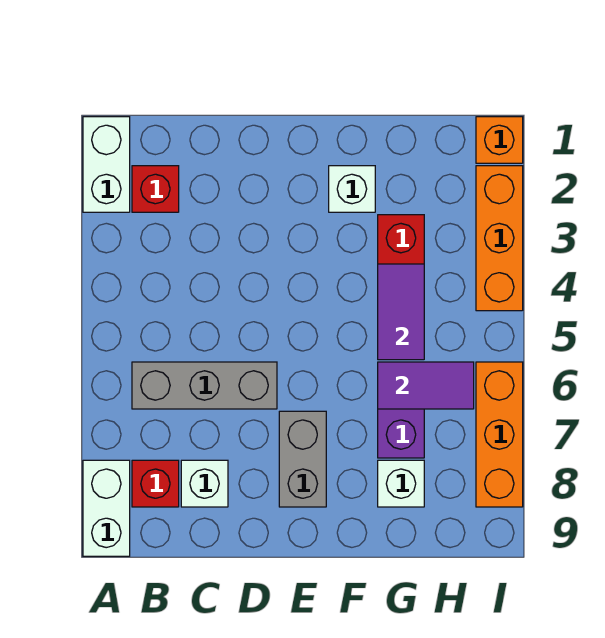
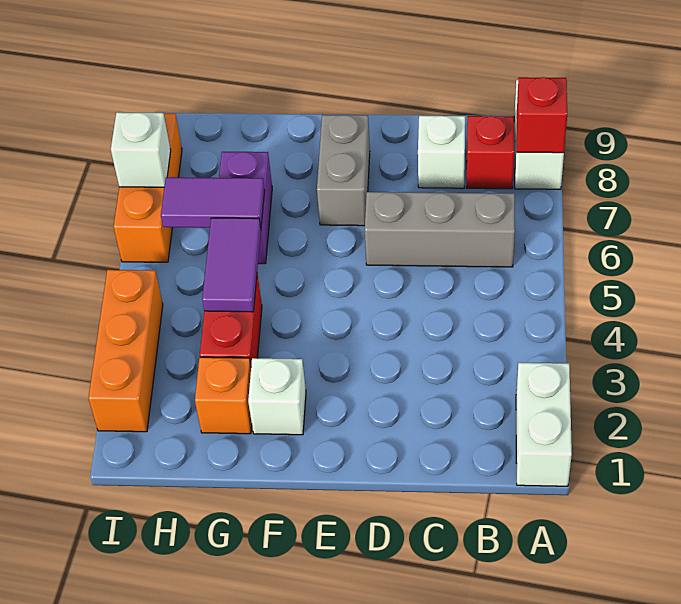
red 1x1 brick [132,166,179,212] -> red 1x1 brick moved to [517,77,567,153]
white 1x1 brick [378,460,424,507] -> white 1x1 brick moved to [111,112,171,187]
orange 1x1 brick [476,117,523,163] -> orange 1x1 brick moved to [195,357,252,434]

